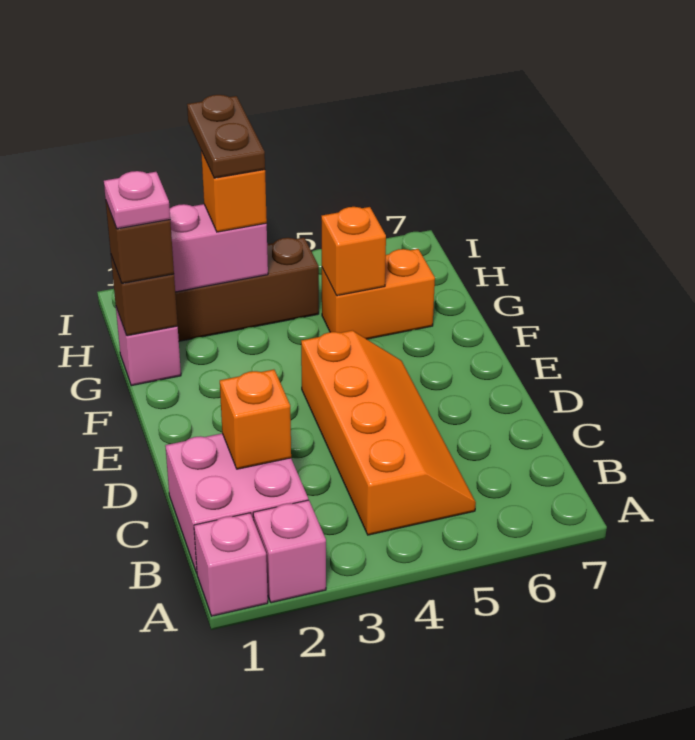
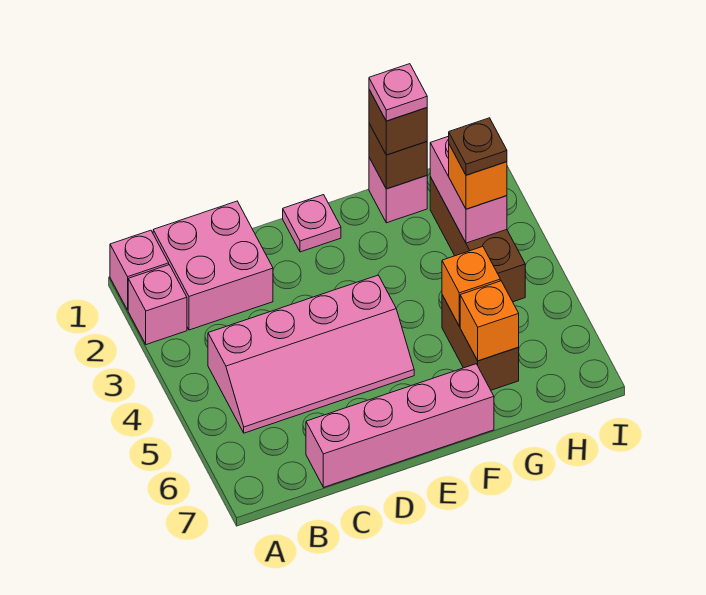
orange 2x4 slope [301,331,476,535] -> pink 2x4 slope [208,275,414,433]
orange 1x1 brick [220,370,291,469] -> orange 1x1 brick moved to [460,281,519,361]
none -> pink 1x4 brick [306,364,494,487]
none -> pink 1x1 plate [283,195,341,252]
orange 1x2 brick [322,249,435,339] -> brown 1x2 brick [442,295,519,390]
brown 1x2 plate [187,95,265,178] -> brown 1x1 plate [449,118,507,175]

